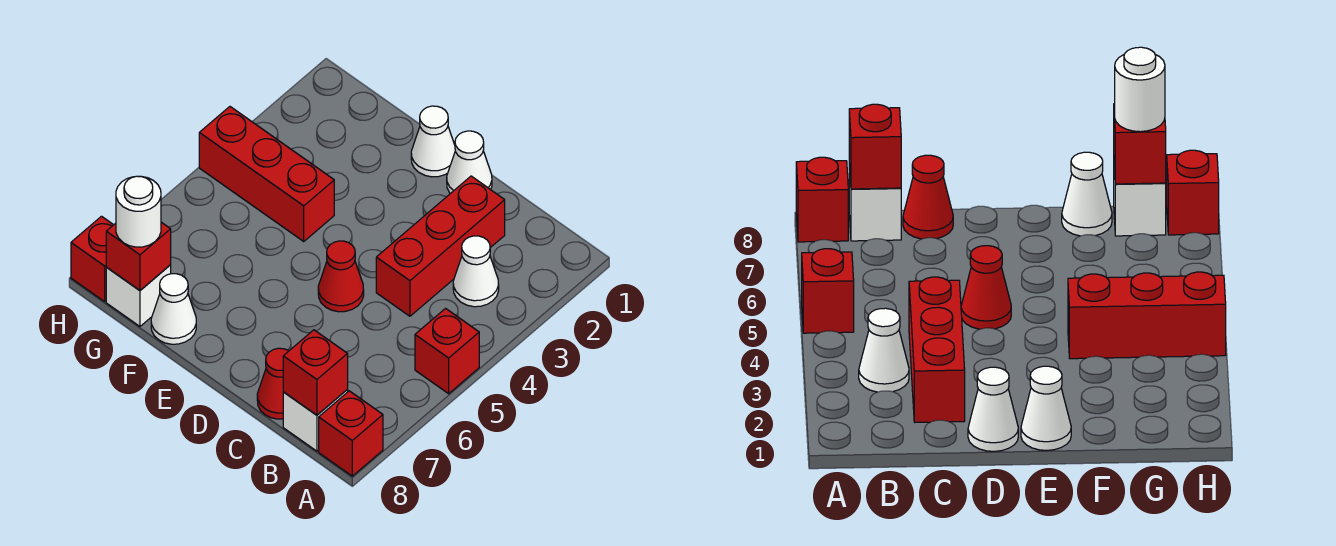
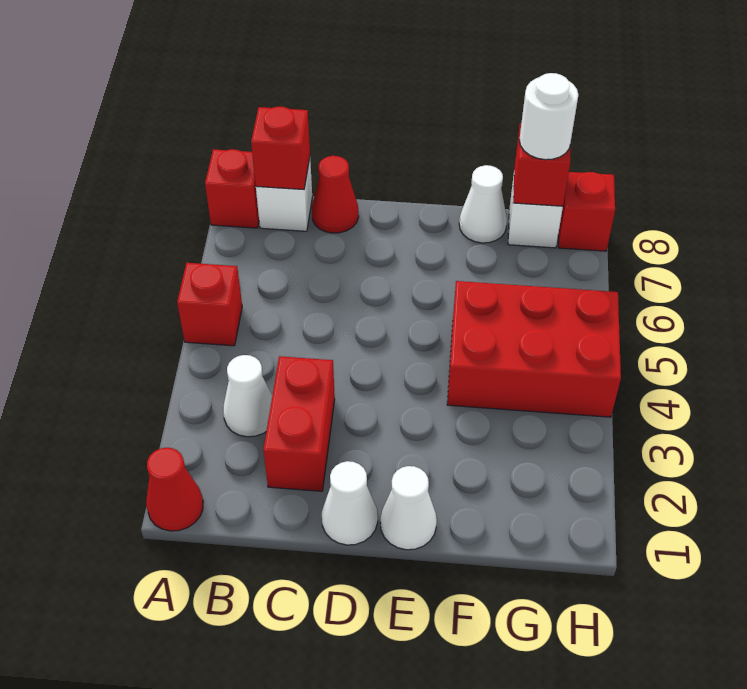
red 1x3 brick [376,176,505,316] -> red 1x2 brick [263,356,335,491]
red 1x1 cone [318,241,364,312] -> red 1x1 cone moved to [146,448,203,531]
red 1x3 brick [199,107,334,241] -> red 2x3 brick [447,281,621,417]

